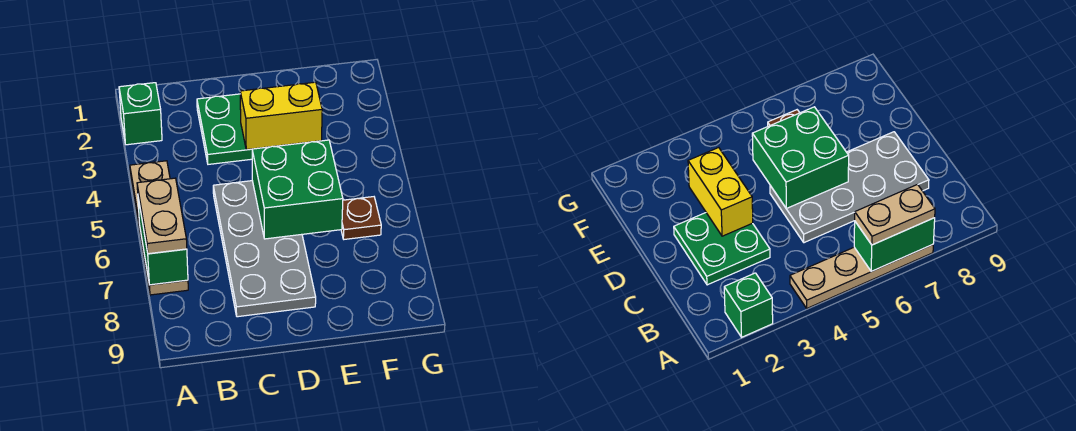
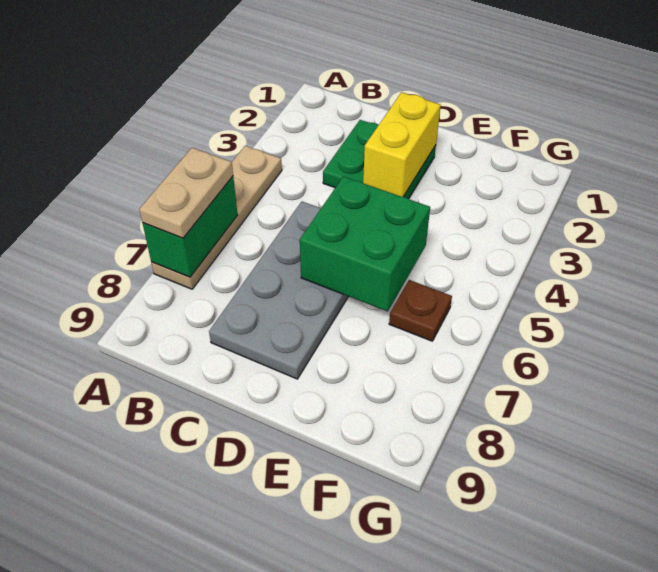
green 1x1 brick [119,83,162,145] -> none
yellow 1x2 brick [240,82,322,150] -> yellow 1x2 brick turned to [363,92,441,197]

